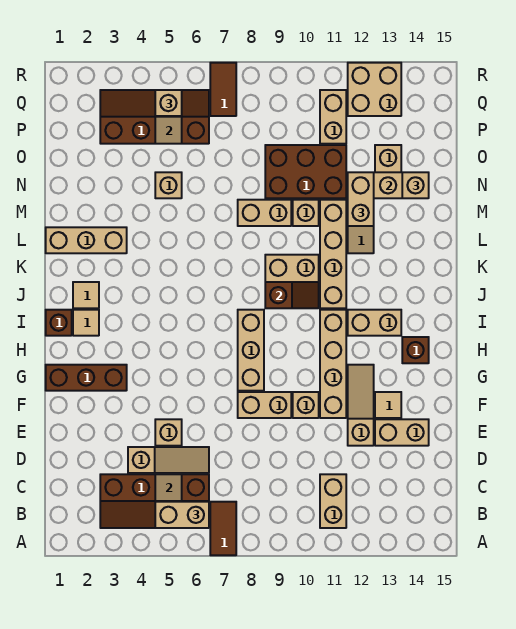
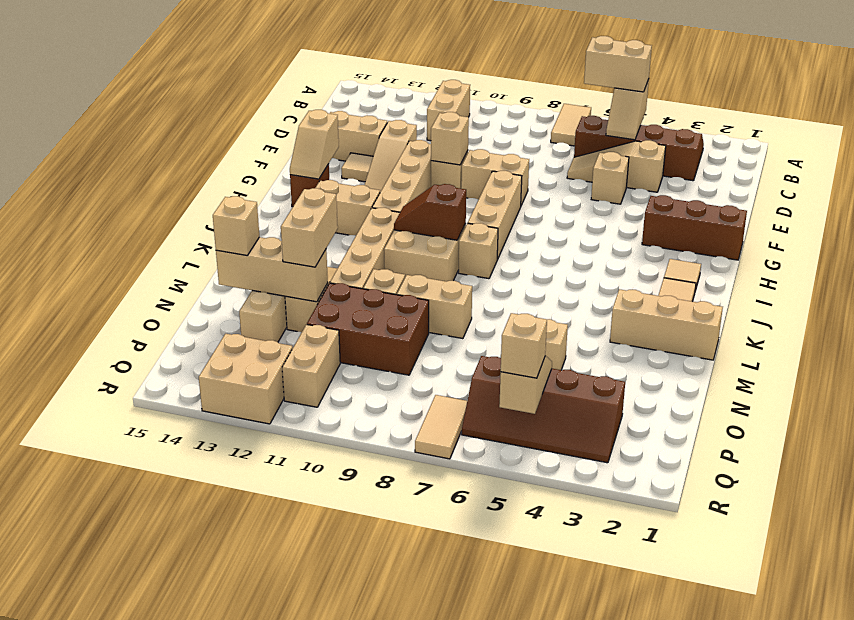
brown 1x2 tile [210,502,236,555] -> tan 1x2 tile [551,104,591,146]
none -> tan 1x1 brick [431,112,469,165]
none -> tan 1x2 slope [290,110,339,179]
brown 1x1 brick [46,310,72,336] -> none
none -> tan 1x1 brick [459,223,498,279]
brown 1x2 tile [210,63,236,116] -> tan 1x2 tile [415,395,467,459]

